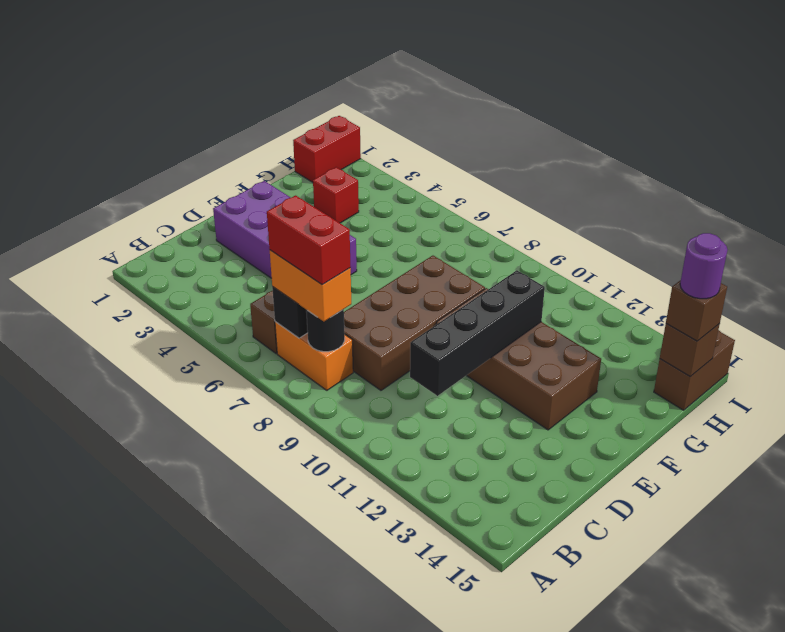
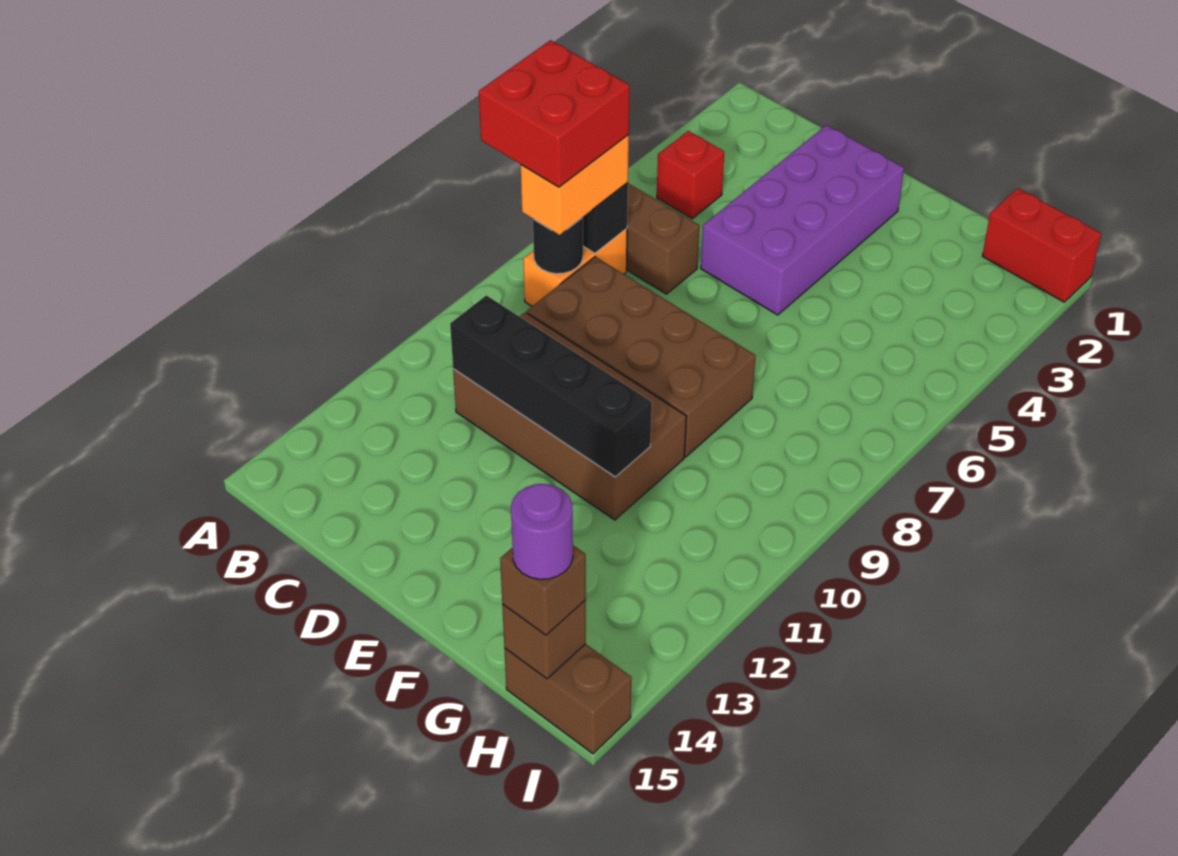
red 1x2 brick [267,195,351,285] -> red 2x2 brick [479,40,630,187]
brown 2x4 brick [436,288,601,430] -> brown 2x4 brick turned to [453,312,686,520]
red 1x1 brick [313,167,359,223] -> red 1x1 brick moved to [657,131,724,219]

